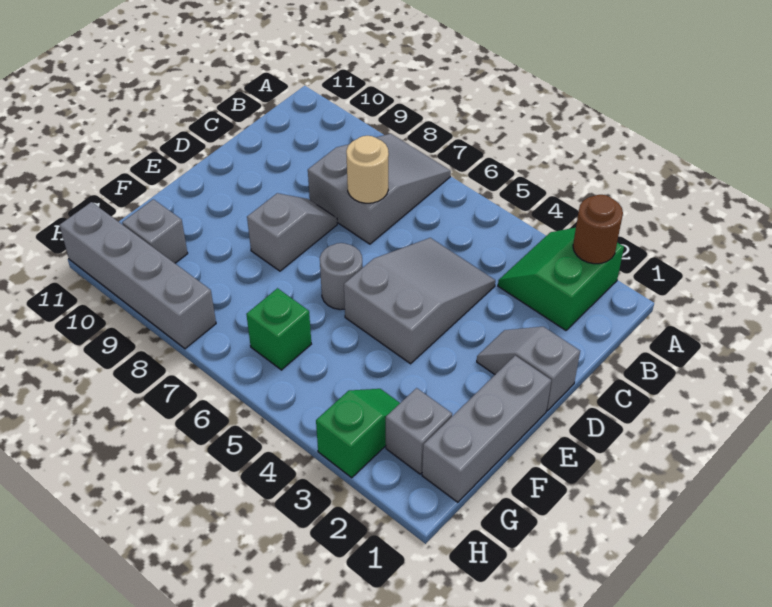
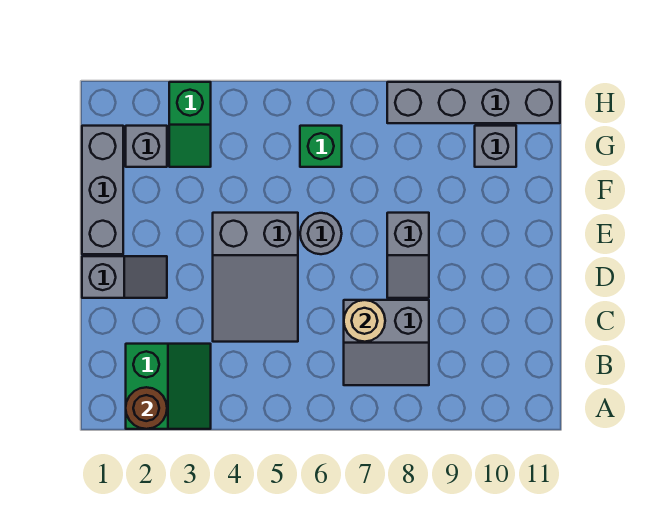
grey 2x3 slope [308,134,451,244] -> grey 2x2 slope [344,300,429,385]

